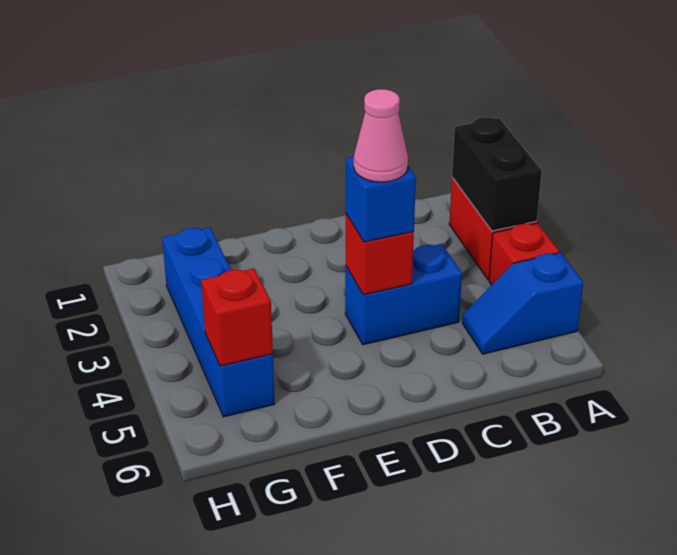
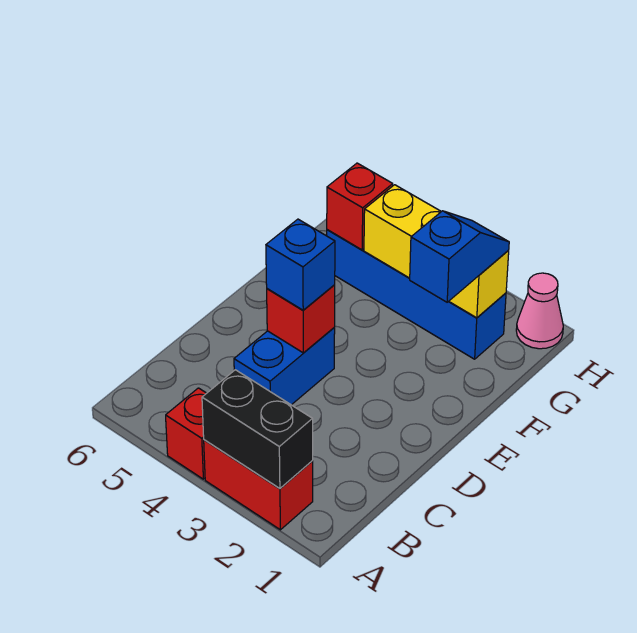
blue 1x2 slope [462,253,583,354] -> blue 1x2 slope moved to [410,211,509,302]
pink 1x1 cone [354,89,408,182] -> pink 1x1 cone moved to [516,273,563,349]
none -> yellow 1x3 brick [364,185,509,318]

